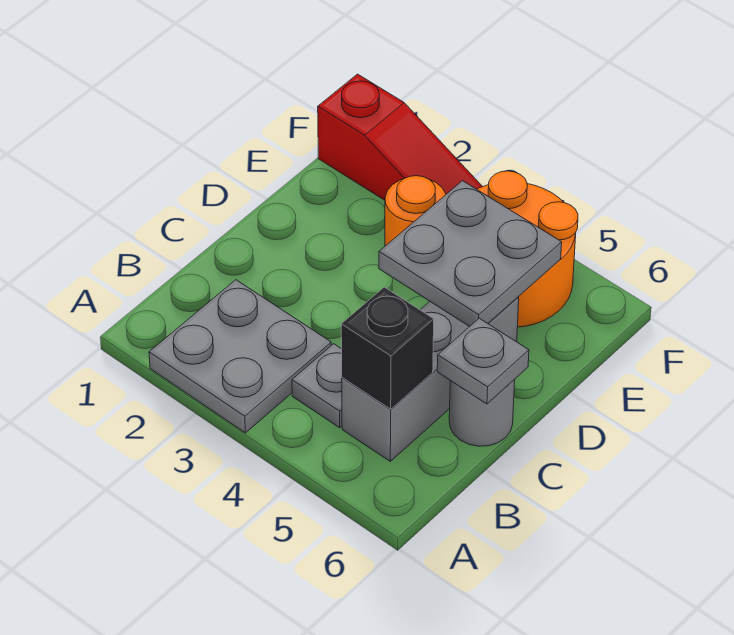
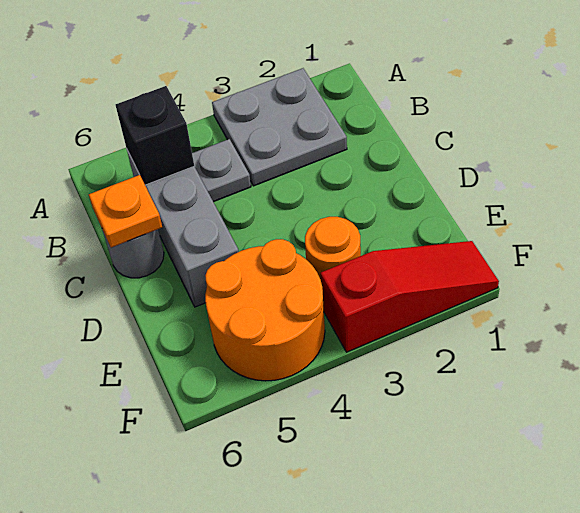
grey 1x1 plate [437,318,529,404] -> orange 1x1 plate [89,175,162,248]
grey 2x2 plate [379,181,562,327] -> none
red 1x3 slope [318,74,483,200] -> red 1x3 slope turned to [321,241,499,352]

